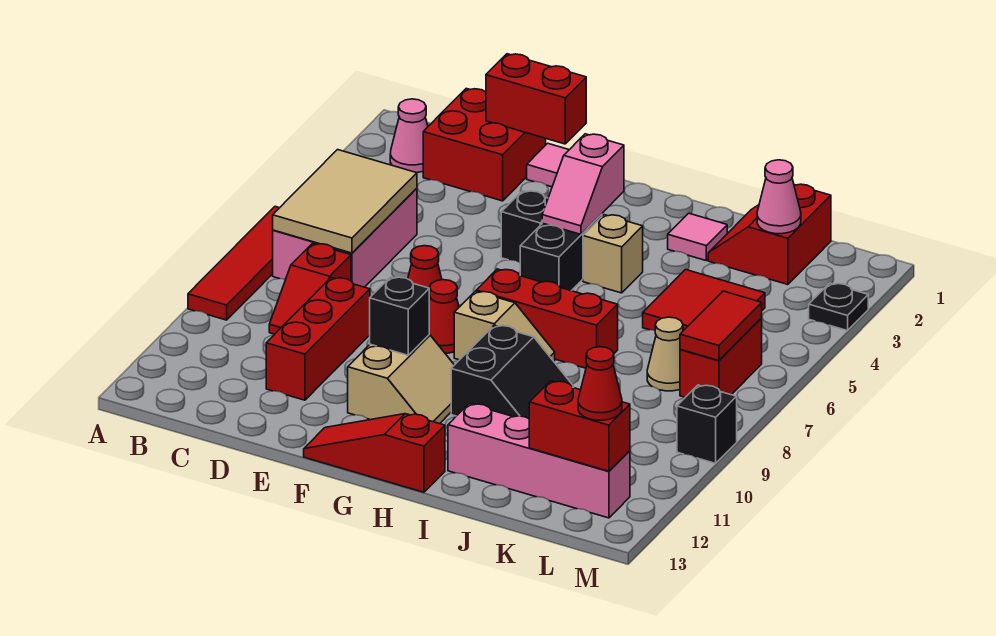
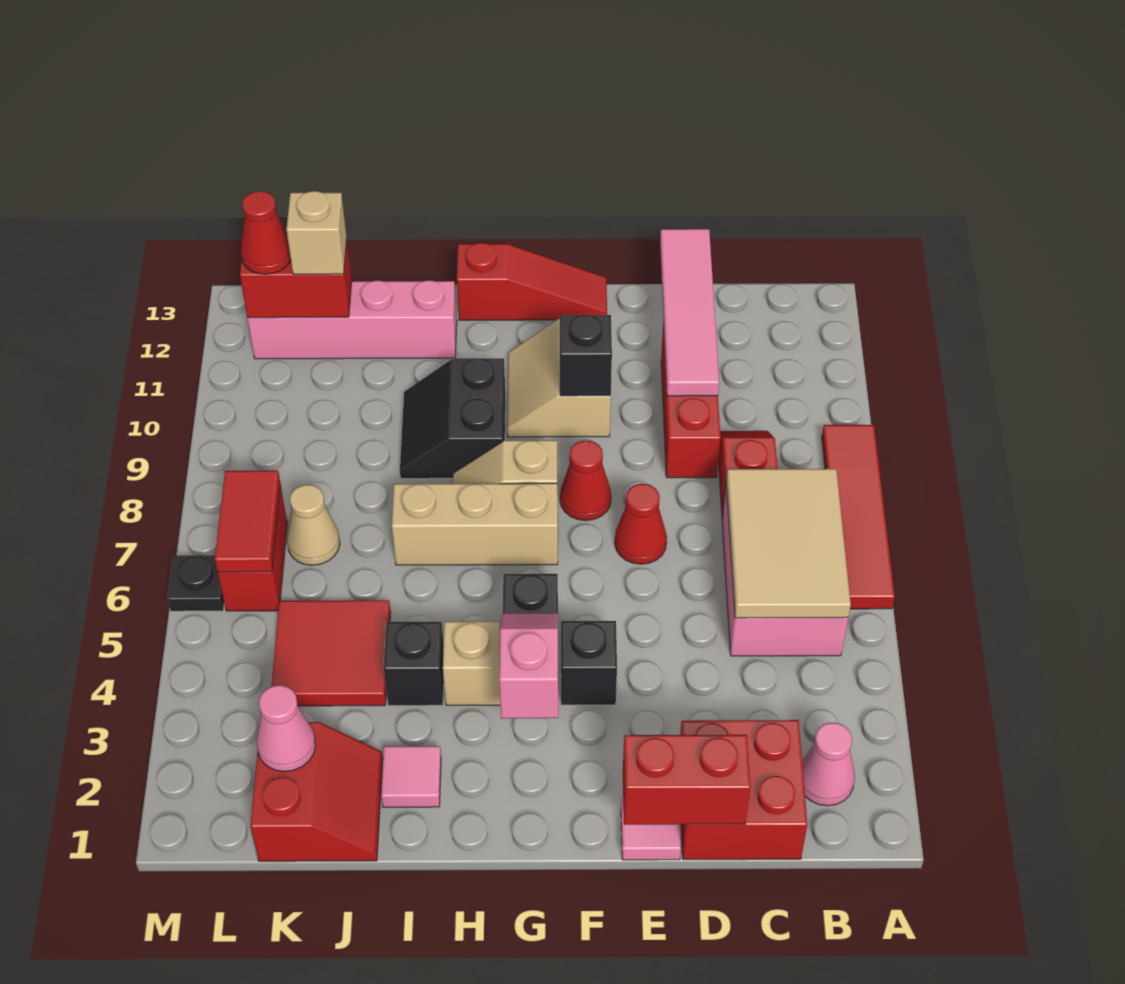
none -> pink 1x4 tile [660,229,719,396]
red 1x3 brick [476,269,618,368] -> tan 1x3 brick [392,483,558,565]
none -> tan 1x1 brick [286,191,347,274]
black 1x1 plate [809,283,868,331] -> black 1x1 plate moved to [167,555,224,611]
black 1x1 brick [677,385,737,463] -> black 1x1 brick moved to [384,622,444,706]

